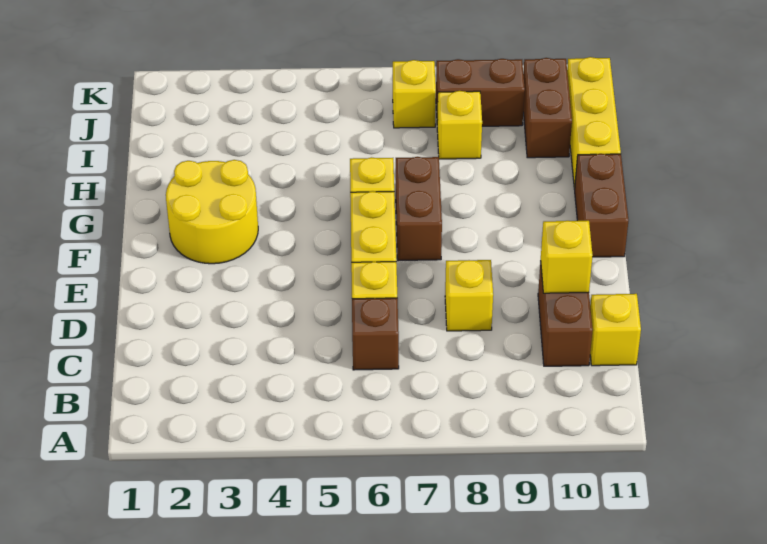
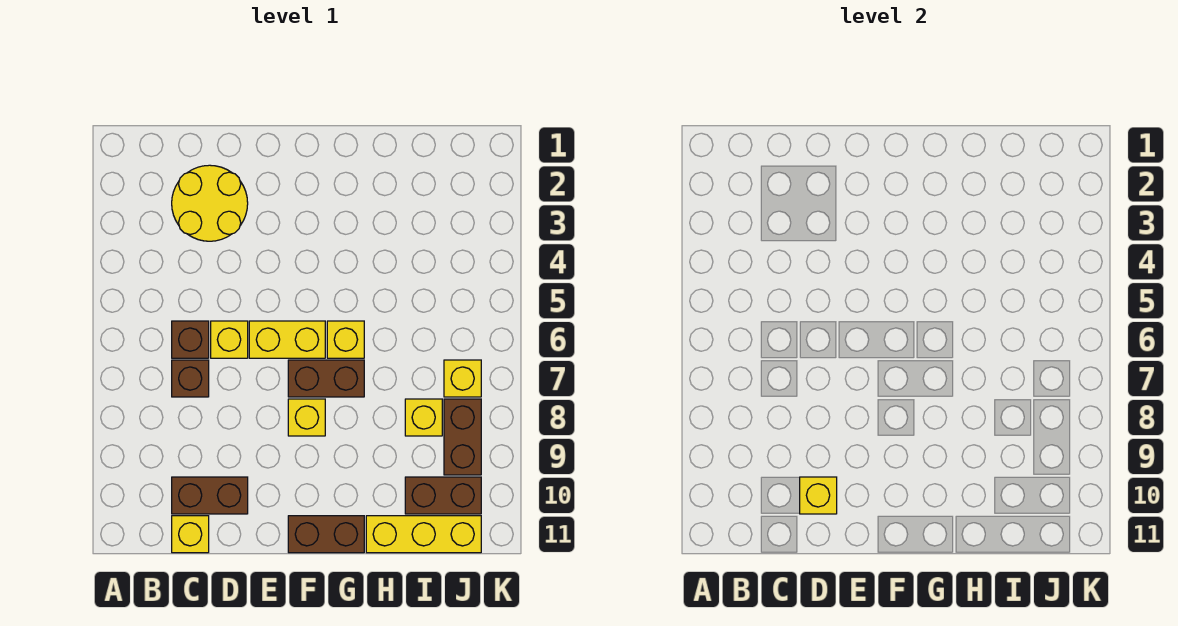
none -> brown 1x1 brick [172,360,209,397]
yellow 1x1 brick [445,260,493,331] -> yellow 1x1 brick moved to [288,399,325,436]
yellow 2x2 round brick [166,160,258,264] -> yellow 2x2 round brick moved to [172,165,248,241]

